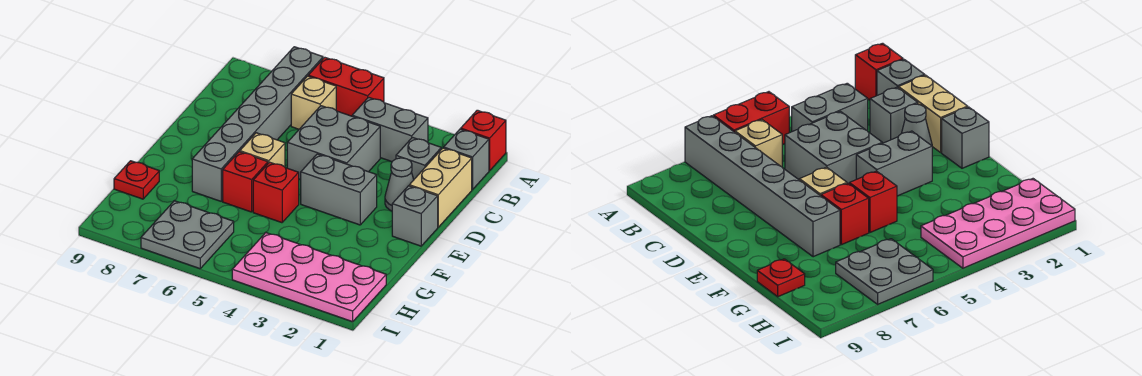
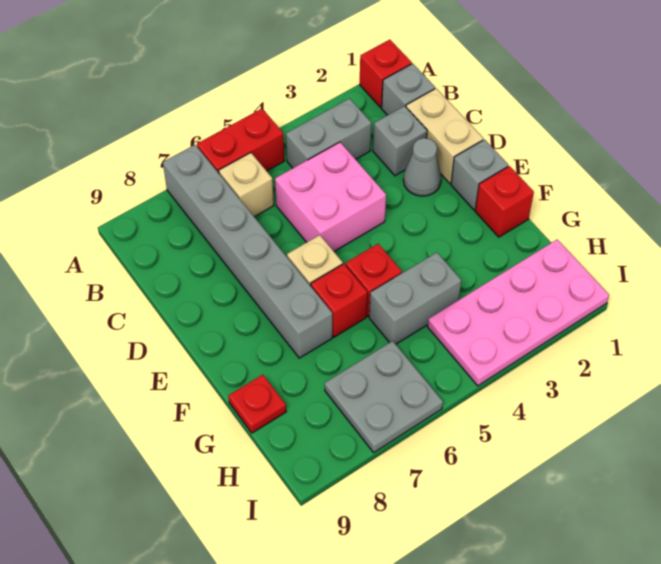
grey 2x2 brick [287,106,380,180] -> pink 2x2 brick [275,142,386,251]
grey 1x2 brick [301,154,377,225] -> grey 1x2 brick moved to [369,252,461,344]
none -> red 1x1 brick [475,166,534,237]

